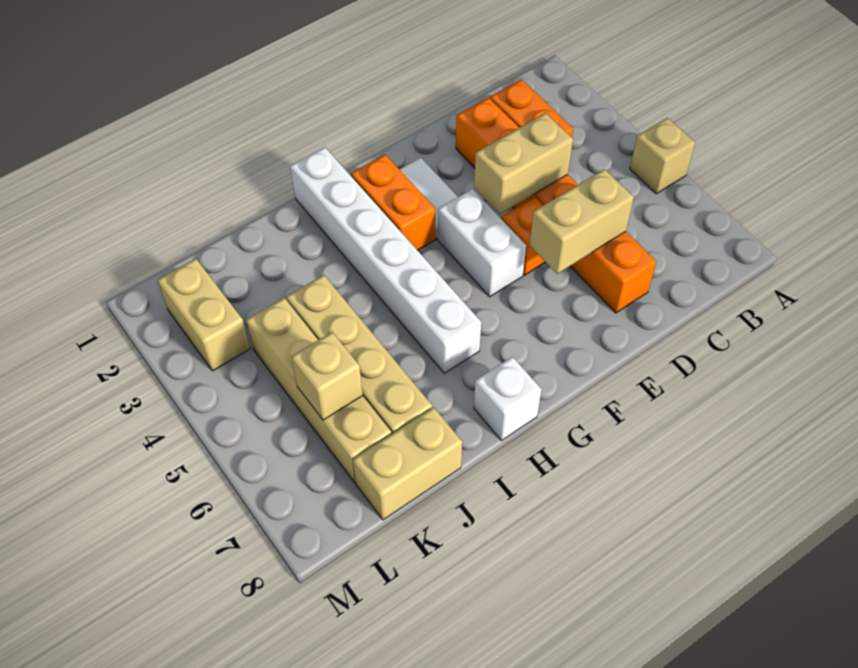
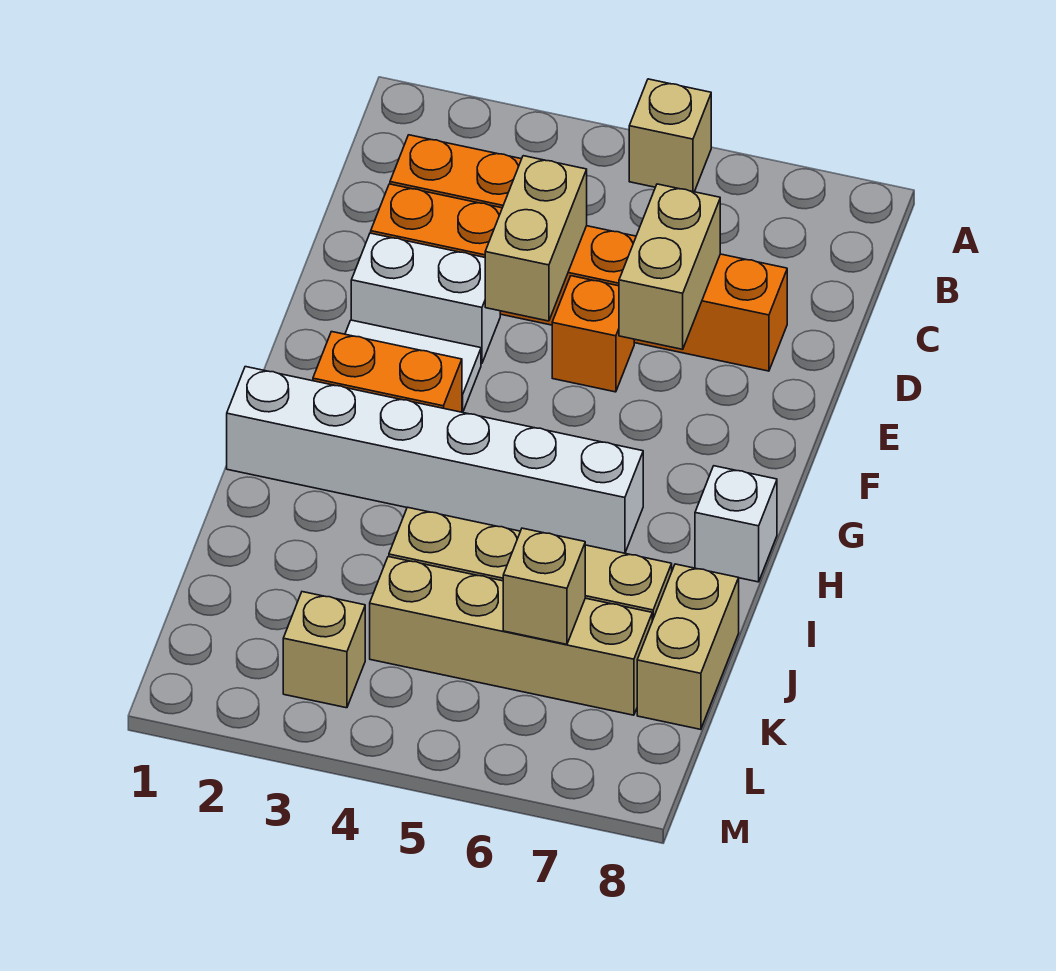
white 1x2 brick [438,189,526,297] -> white 1x2 brick moved to [351,233,500,364]
tan 1x2 brick [158,259,250,371] -> tan 1x1 brick [283,592,365,708]

